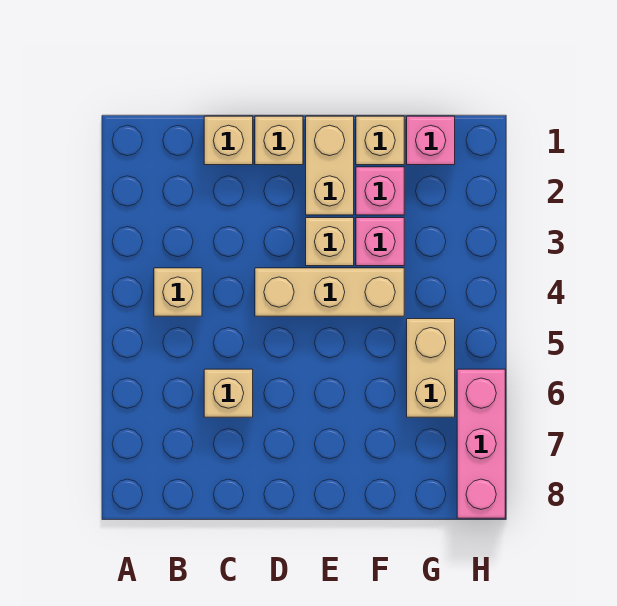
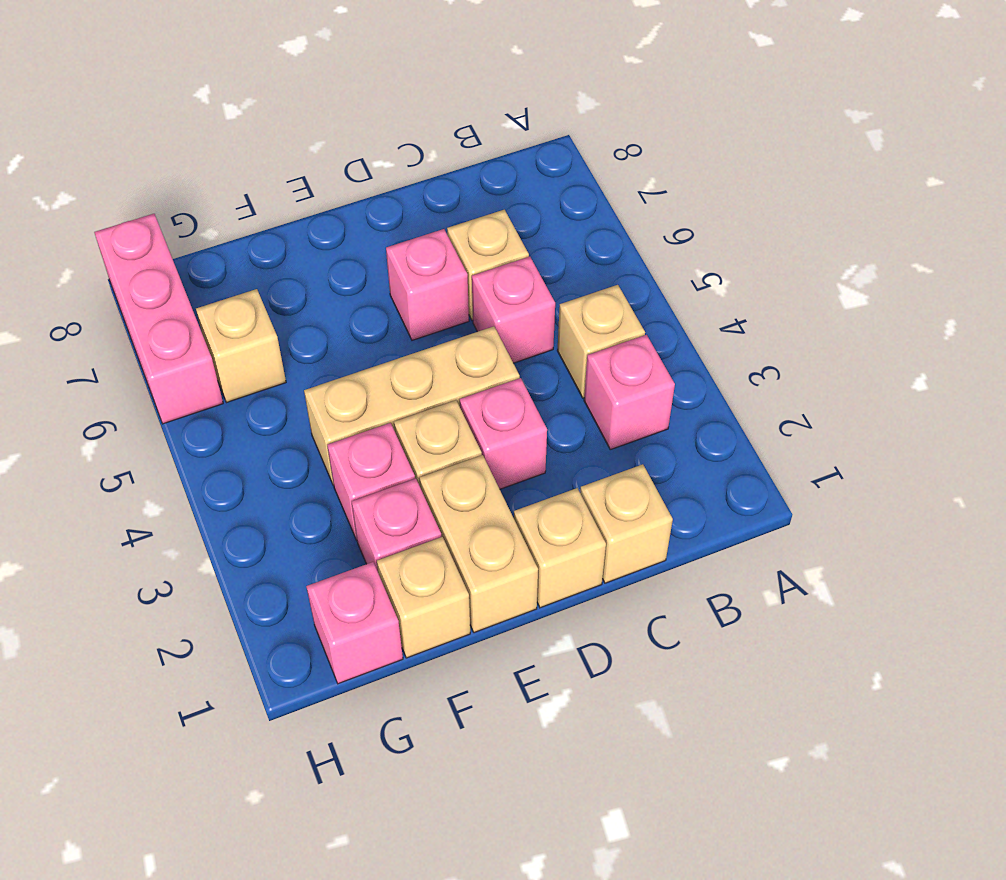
none -> pink 1x1 brick [584,335,675,450]
none -> pink 1x1 brick [472,257,555,363]
none -> pink 1x1 brick [460,378,547,489]
none -> pink 1x1 brick [386,229,469,340]
tan 1x2 brick [407,319,455,417] -> tan 1x1 brick [196,289,286,402]

